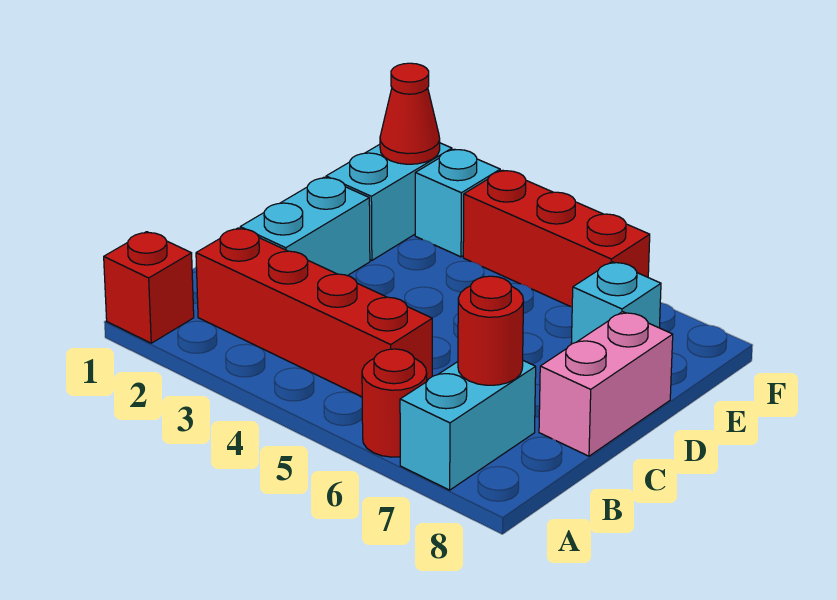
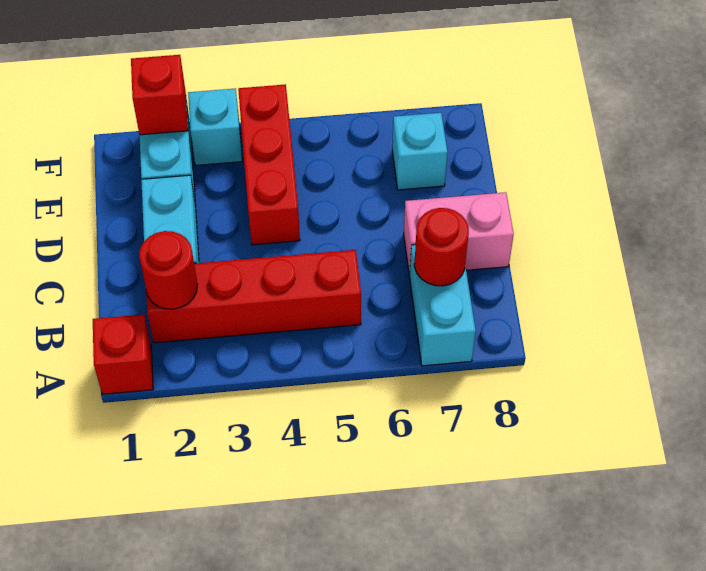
red 1x1 round brick [362,349,427,457] -> red 1x1 round brick moved to [139,231,197,309]
pink 1x2 brick [539,312,673,456] -> pink 1x2 brick turned to [404,192,514,275]
red 1x1 cone [380,63,440,164] -> red 1x1 brick [131,55,188,135]
red 1x3 brick [463,170,650,307] -> red 1x3 brick turned to [238,84,300,245]

